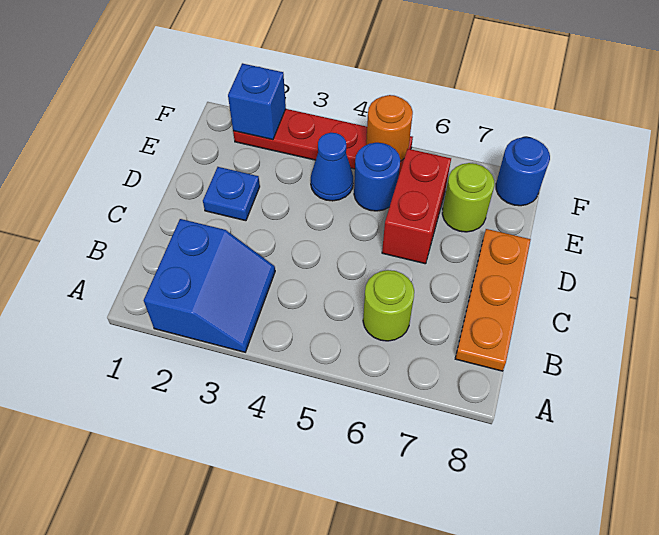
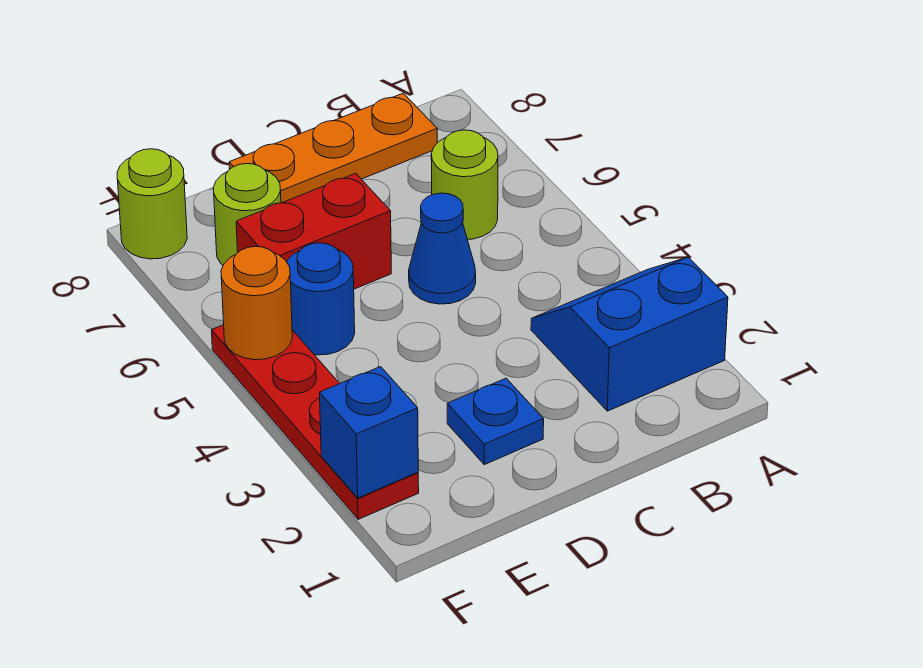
blue 1x1 cone [311,133,353,201] -> blue 1x1 cone moved to [409,193,476,304]
blue 1x1 round brick [496,137,550,206] -> lime 1x1 round brick [117,149,187,259]

